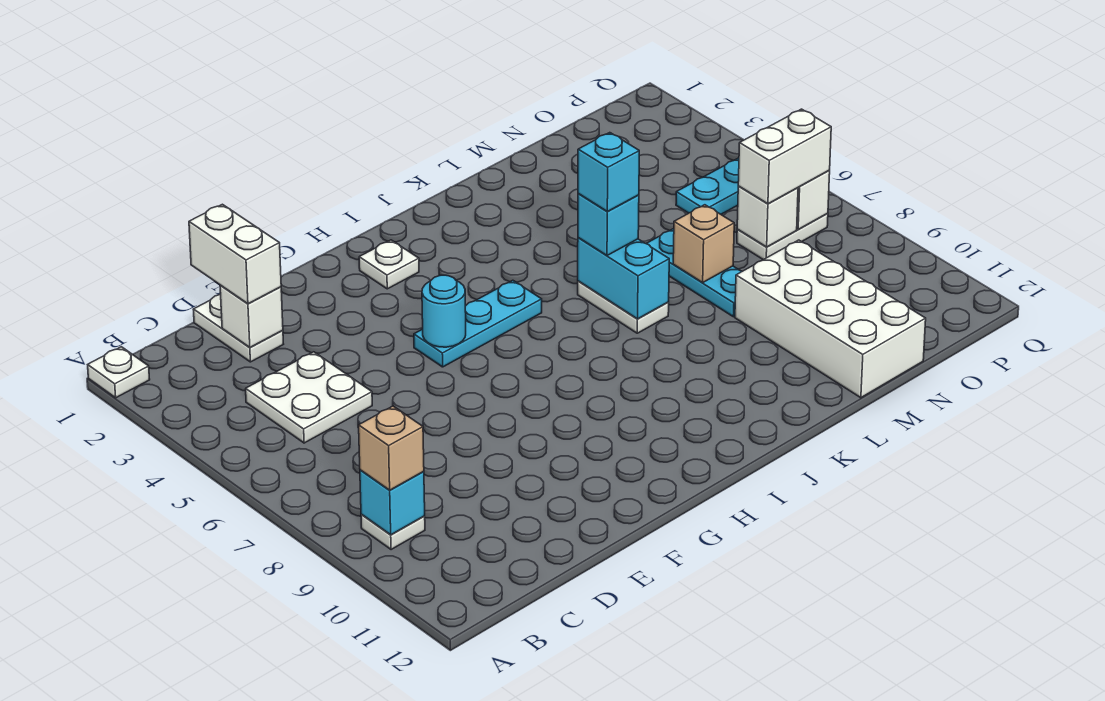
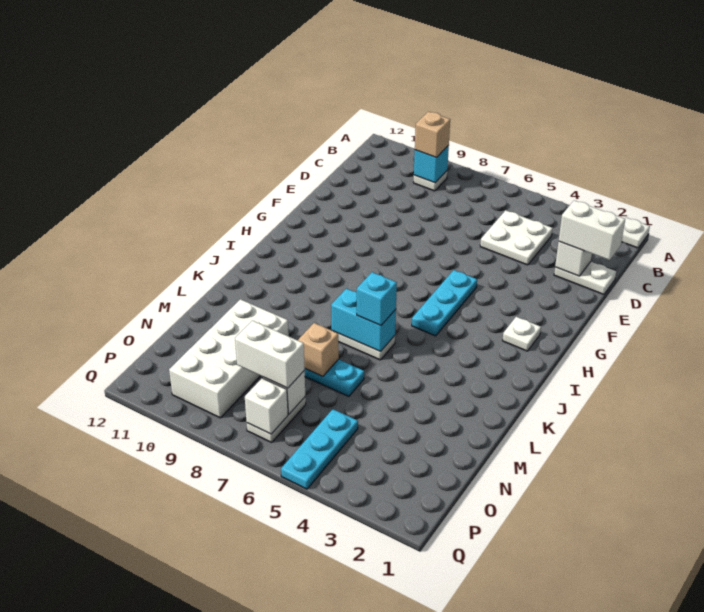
cyan 1x1 round brick [422,275,466,347] -> none
cyan 1x1 brick [578,133,639,211] -> none
white 2x4 brick [735,240,926,398] -> white 2x4 brick turned to [169,299,289,418]
white 1x2 brick [738,109,831,204] -> white 1x2 brick turned to [235,321,305,388]

